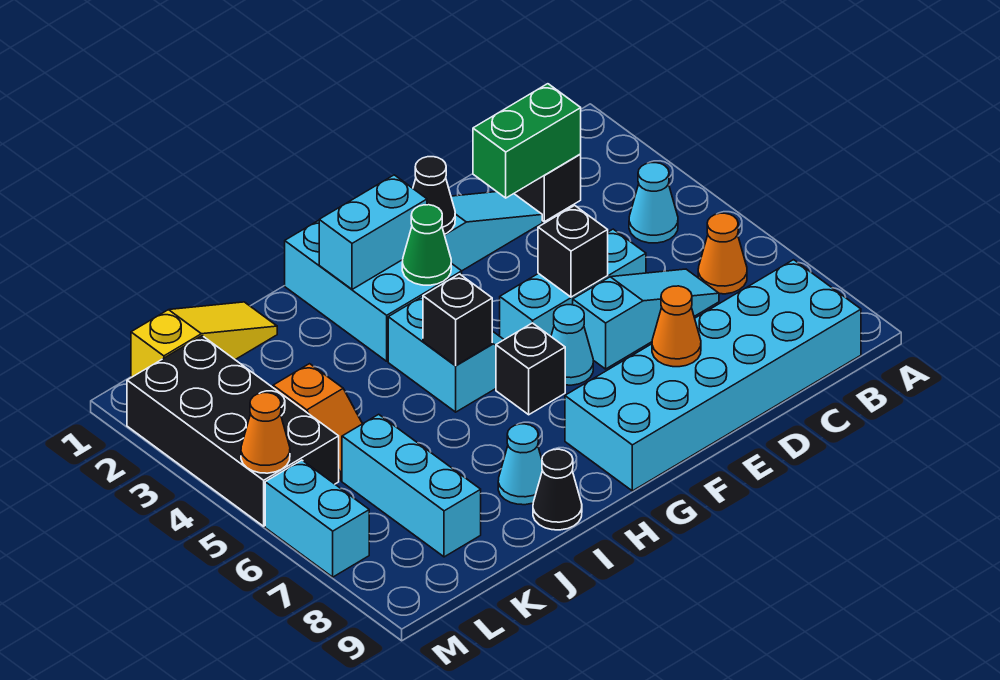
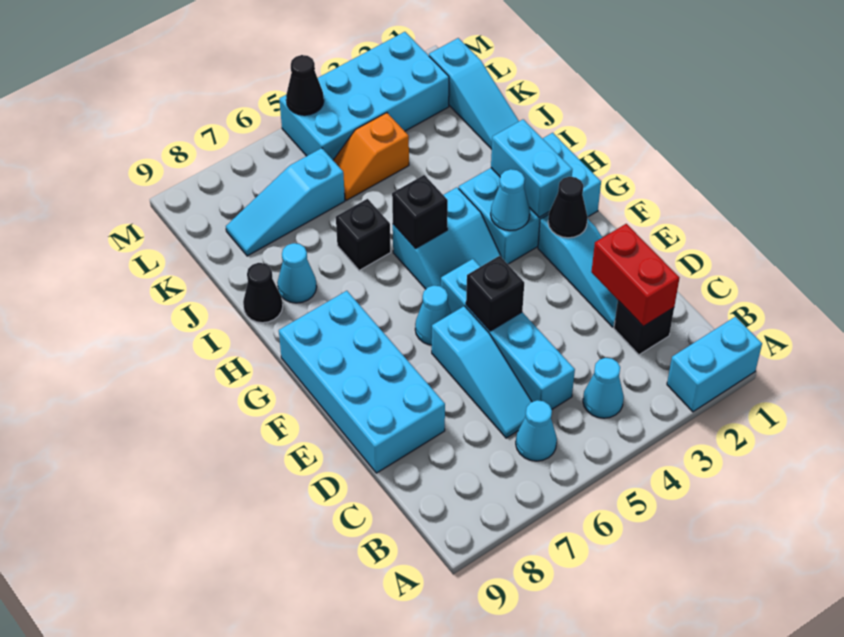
orange 1x1 cone [698,213,747,294] -> cyan 1x1 cone [516,400,557,461]
cyan 2x6 brick [565,260,861,491] -> cyan 2x4 brick [279,291,445,473]
green 1x2 brick [473,84,581,198] -> red 1x2 brick [591,224,679,326]
cyan 1x3 brick [500,229,646,340] -> cyan 1x4 brick [441,259,575,409]
orange 1x1 cone [652,286,701,367] -> none
green 1x1 cone [402,205,451,285] -> cyan 1x1 cone [491,169,530,231]
black 1x1 brick [496,323,565,415] -> black 1x1 brick moved to [336,199,391,271]
yellow 1x3 slope [131,302,277,378] -> cyan 1x3 slope [429,38,519,149]
cyan 1x3 brick [342,414,481,557] -> cyan 1x3 slope [226,148,345,256]
black 2x4 brick [127,336,339,526] -> cyan 2x4 brick [279,32,449,160]
orange 1x1 cone [241,393,290,473] -> black 1x1 cone [286,55,324,115]
cyan 1x2 brick [265,460,369,577] -> cyan 1x2 brick moved to [667,317,762,412]

